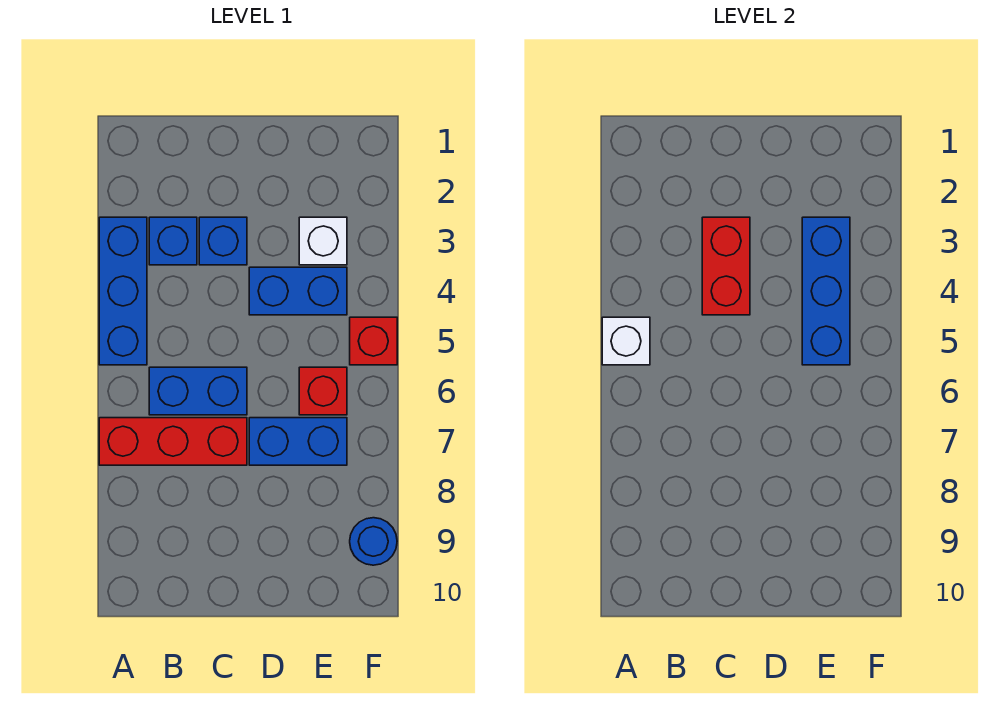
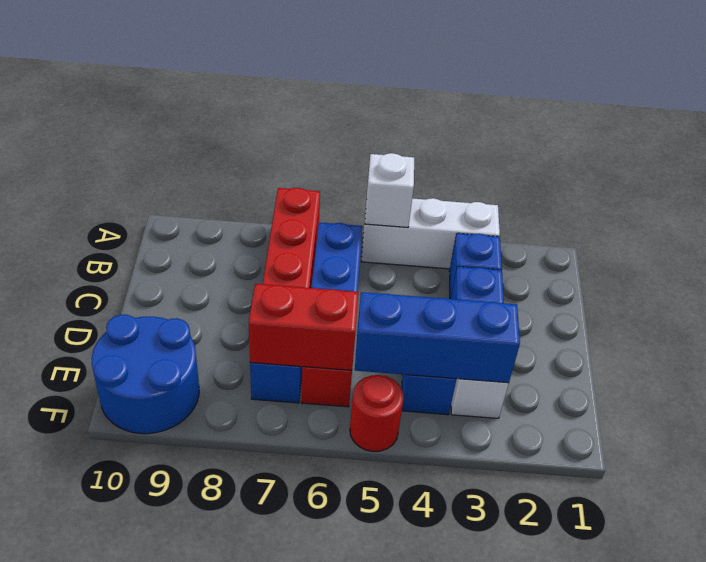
blue 1x3 brick [99,217,147,365] -> white 1x3 brick [362,198,500,269]
red 1x2 brick [702,217,750,315] -> red 1x2 brick moved to [249,284,358,370]
red 1x1 brick [350,317,397,365] -> red 1x1 round brick [350,375,404,452]
blue 1x1 round brick [350,518,397,565] -> blue 2x2 round brick [92,315,199,434]

